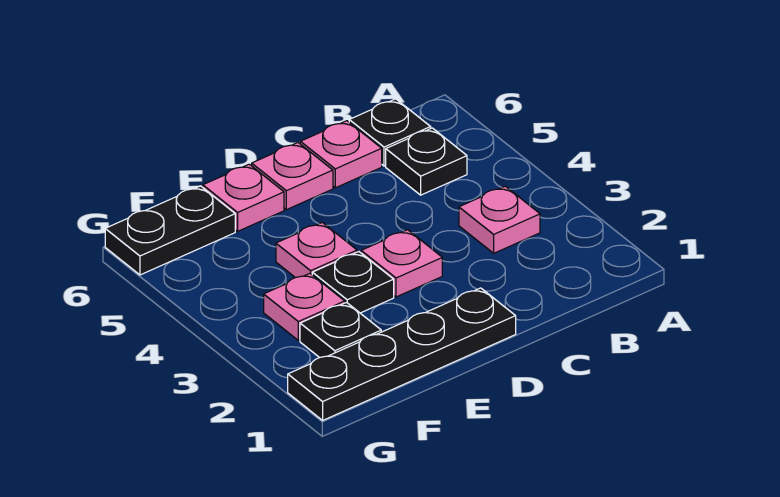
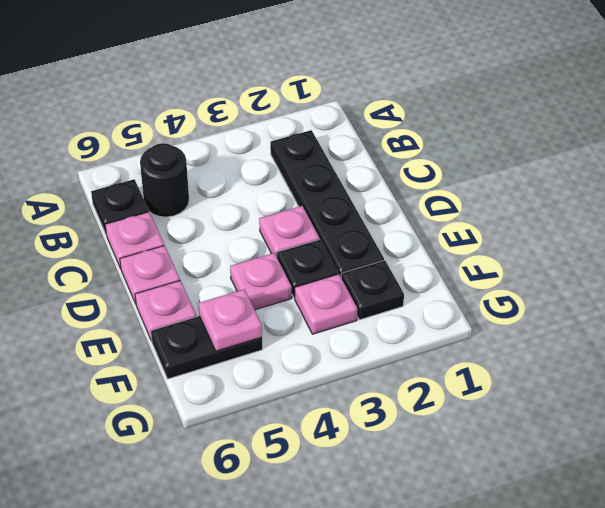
pink 1x1 plate [459,186,540,253] -> pink 1x1 plate moved to [199,289,262,351]
black 1x1 plate [386,128,467,195] -> black 1x1 round brick [140,143,189,217]
black 1x4 plate [288,288,516,420] -> black 1x4 plate moved to [270,130,384,277]
black 1x2 plate [105,186,235,275] -> black 1x2 plate turned to [151,316,262,379]

